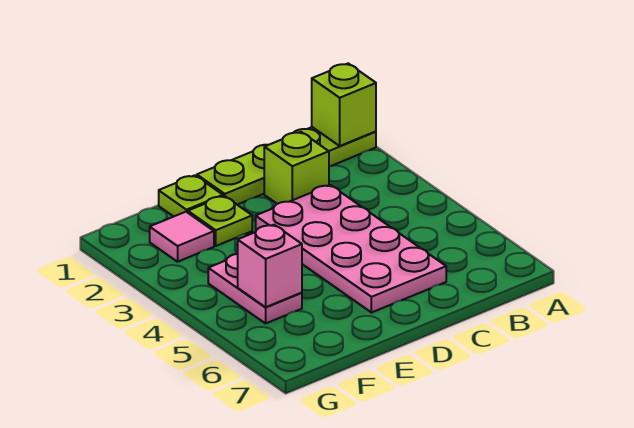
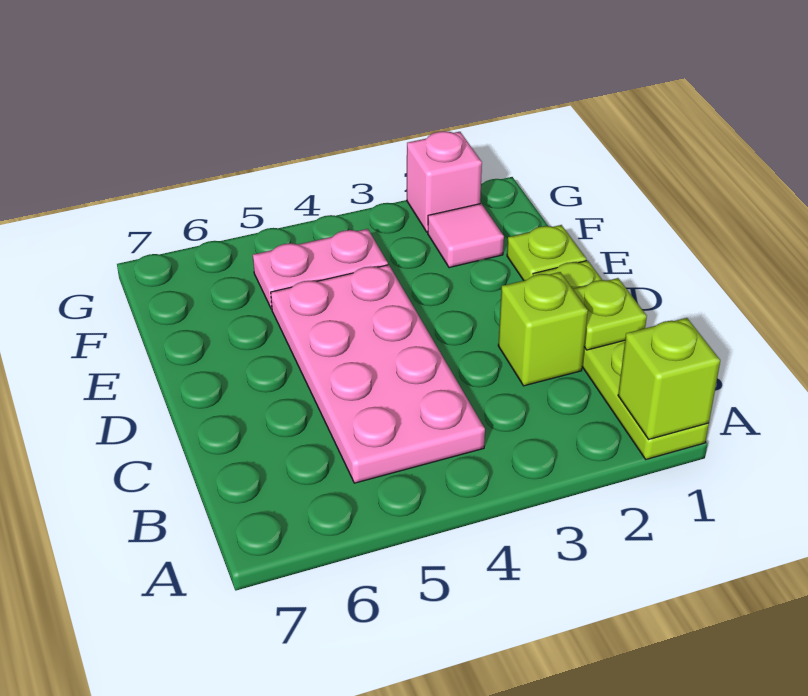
pink 2x4 plate [256,185,446,313] -> pink 2x4 plate turned to [271,265,485,483]
lime 1x1 plate [188,196,252,246] -> lime 1x1 plate moved to [573,278,647,350]
pink 1x1 brick [238,225,302,307] -> pink 1x1 brick moved to [407,131,482,232]

